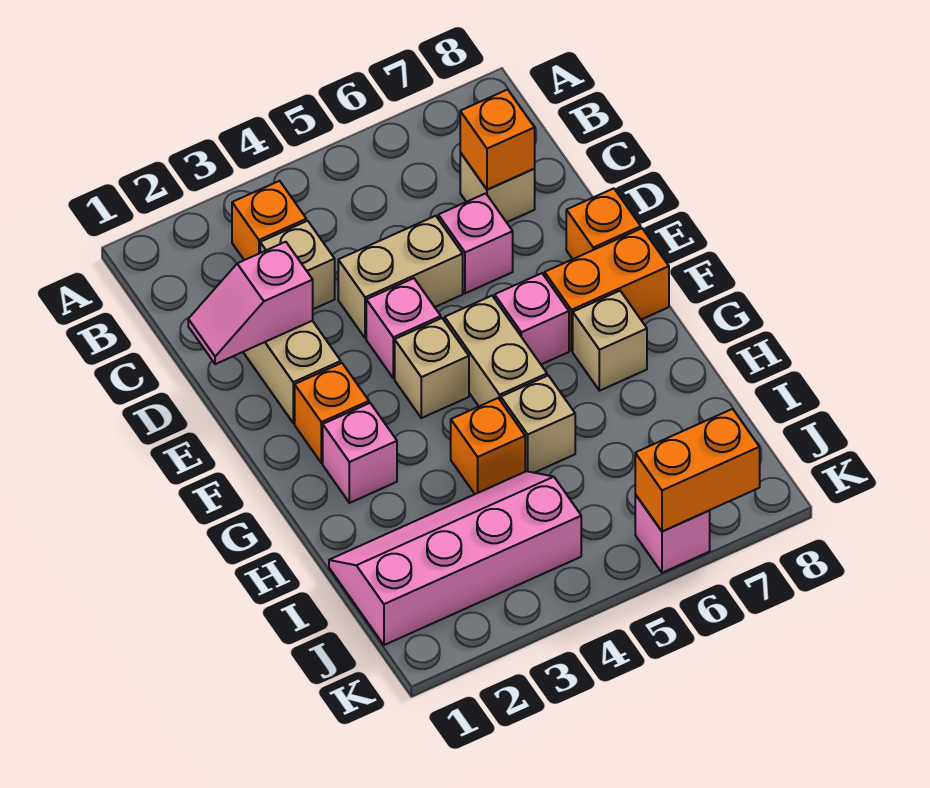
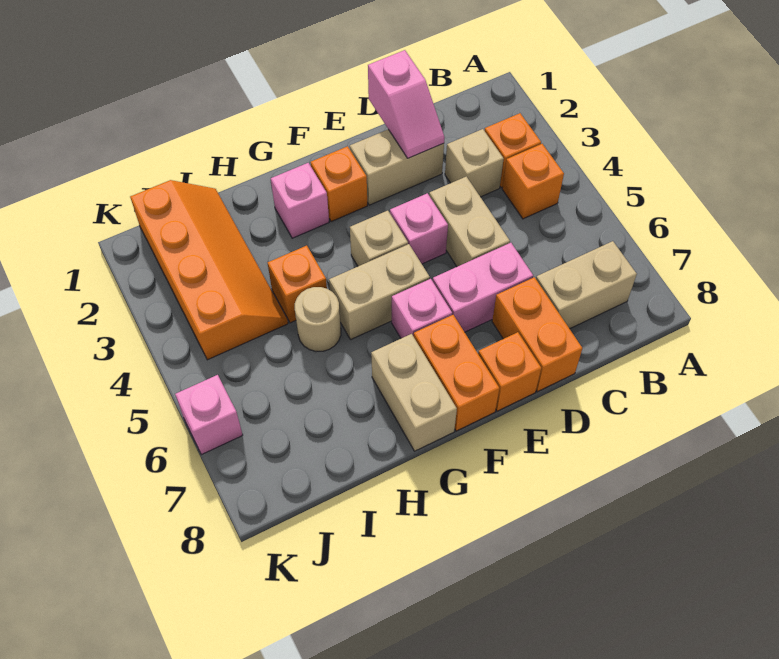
tan 1x1 brick [460,153,535,222] -> tan 1x2 brick [536,241,637,329]
orange 1x1 brick [460,90,535,190] -> orange 1x1 brick moved to [502,144,564,219]
pink 1x2 slope [188,242,313,364] -> pink 1x2 slope turned to [368,50,445,158]
pink 1x1 brick [438,193,513,293] -> pink 1x2 brick [433,243,533,332]
tan 1x1 brick [573,291,647,391] -> tan 1x2 brick [371,334,457,451]
tan 1x1 brick [501,376,575,473] -> tan 1x1 round brick [295,287,341,352]
pink 2x4 slope [329,471,581,645] -> orange 2x4 slope [130,180,288,360]
orange 1x2 brick [635,409,760,531] -> orange 1x2 brick moved to [492,277,582,392]

